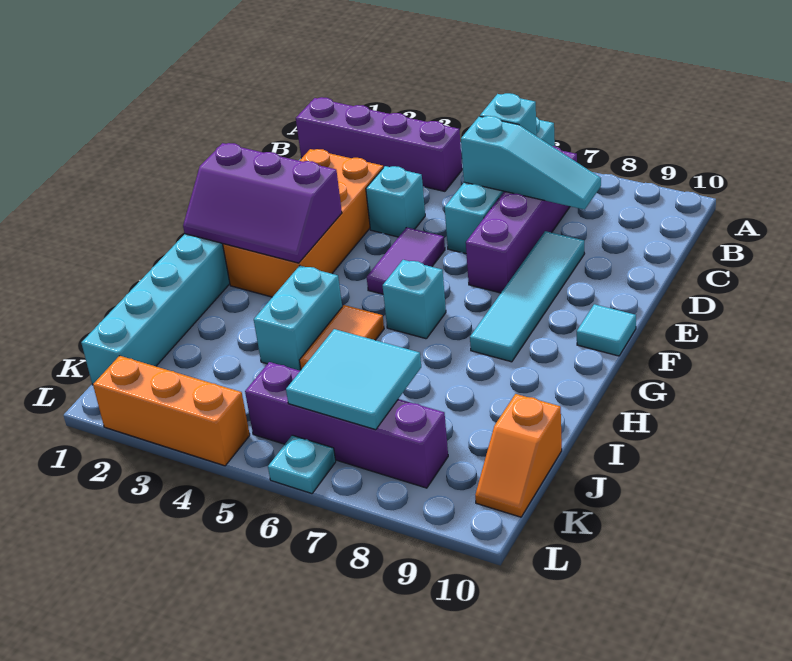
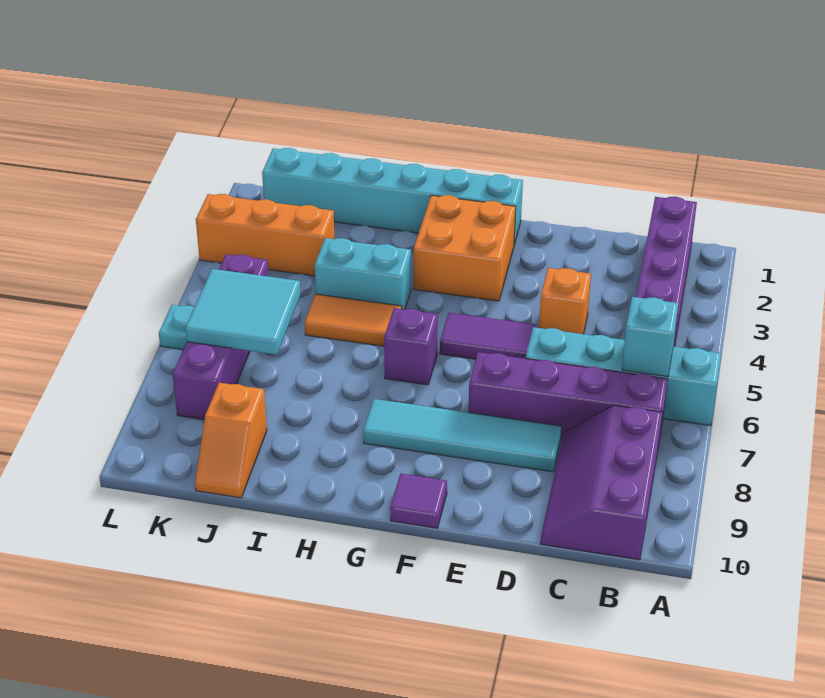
cyan 1x3 slope [461,116,601,210] -> none
orange 2x4 brick [223,149,383,297] -> orange 2x2 brick [414,195,516,301]
cyan 1x1 brick [366,166,425,237] -> orange 1x1 brick [539,268,591,334]
purple 2x3 slope [183,143,342,263] -> purple 2x3 slope moved to [540,405,662,560]
cyan 1x1 tile [577,304,636,356] -> purple 1x1 tile [390,474,447,528]
cyan 1x1 brick [383,260,446,339] -> purple 1x1 brick [384,308,438,385]
orange 1x2 slope [475,394,562,517] -> orange 1x2 slope turned to [195,383,267,498]
orange 1x3 brick [93,356,250,466] -> orange 1x3 brick turned to [196,194,334,276]

